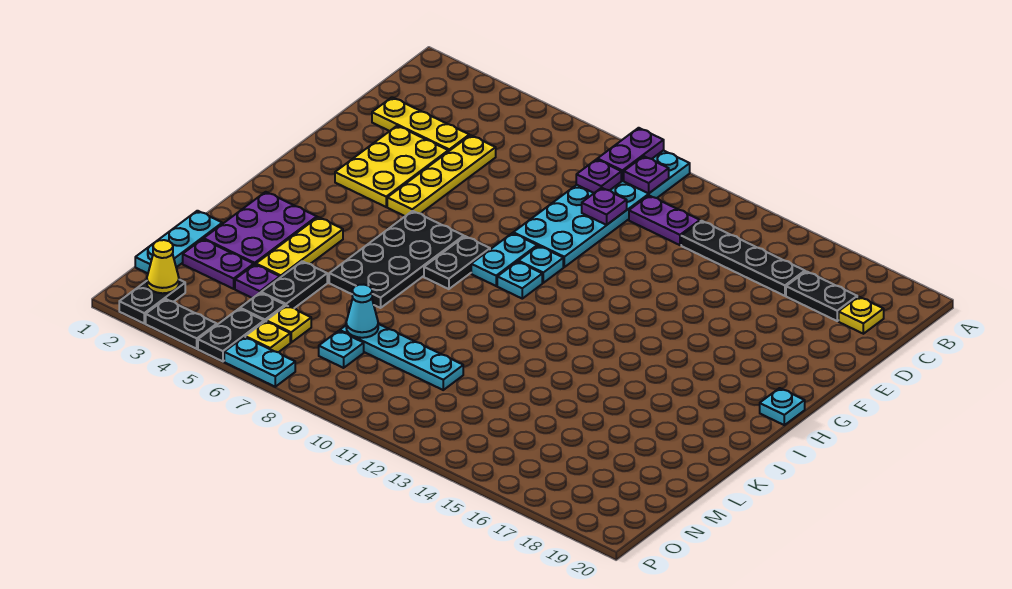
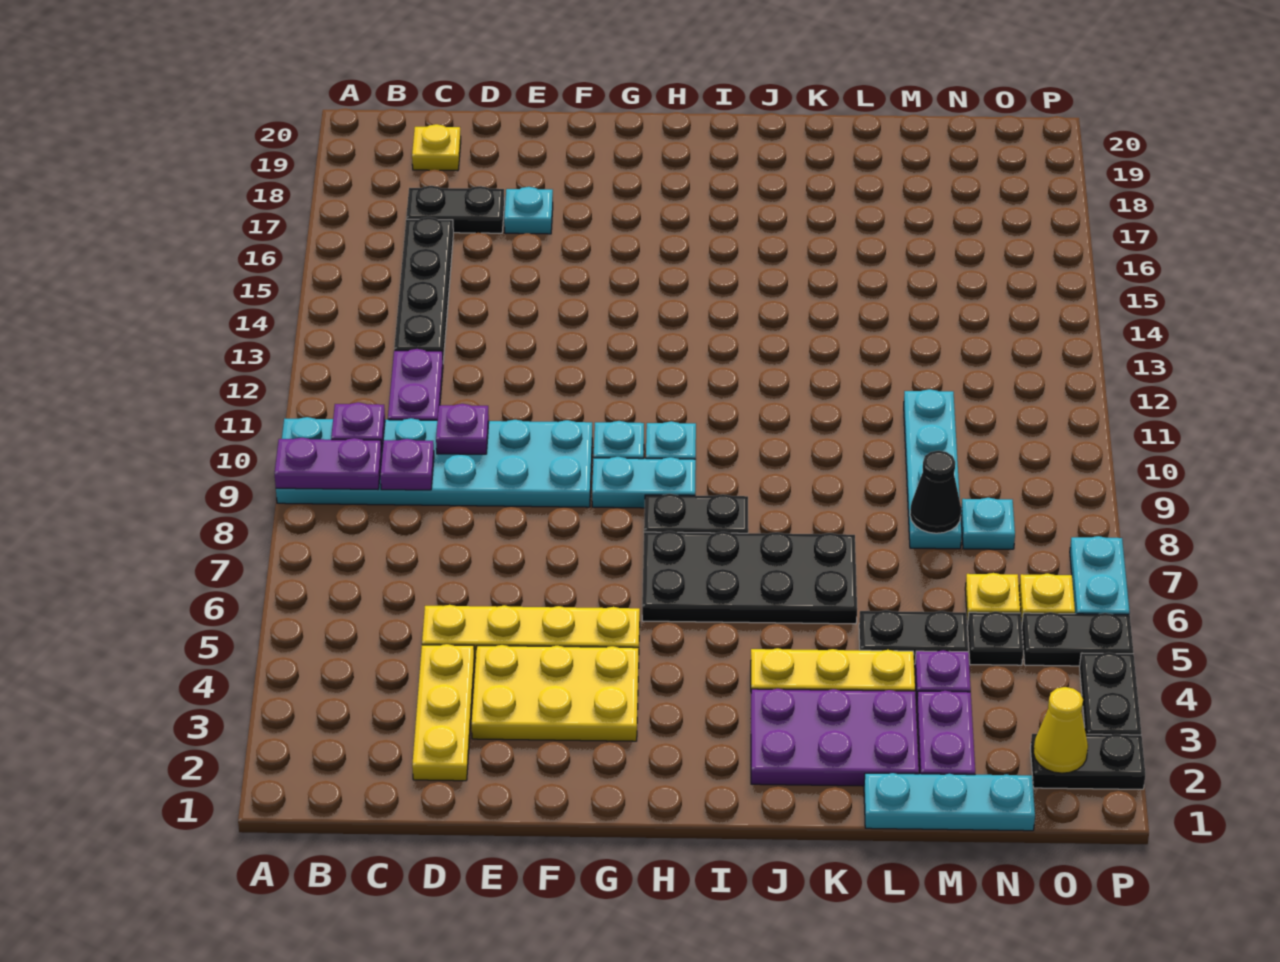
black 1x2 plate [786,271,857,321] -> black 1x2 plate turned to [406,186,504,233]
cyan 1x1 plate [760,388,805,425] -> cyan 1x1 plate moved to [504,187,553,234]
cyan 1x1 cone [346,285,378,338] -> black 1x1 cone [910,451,961,533]

